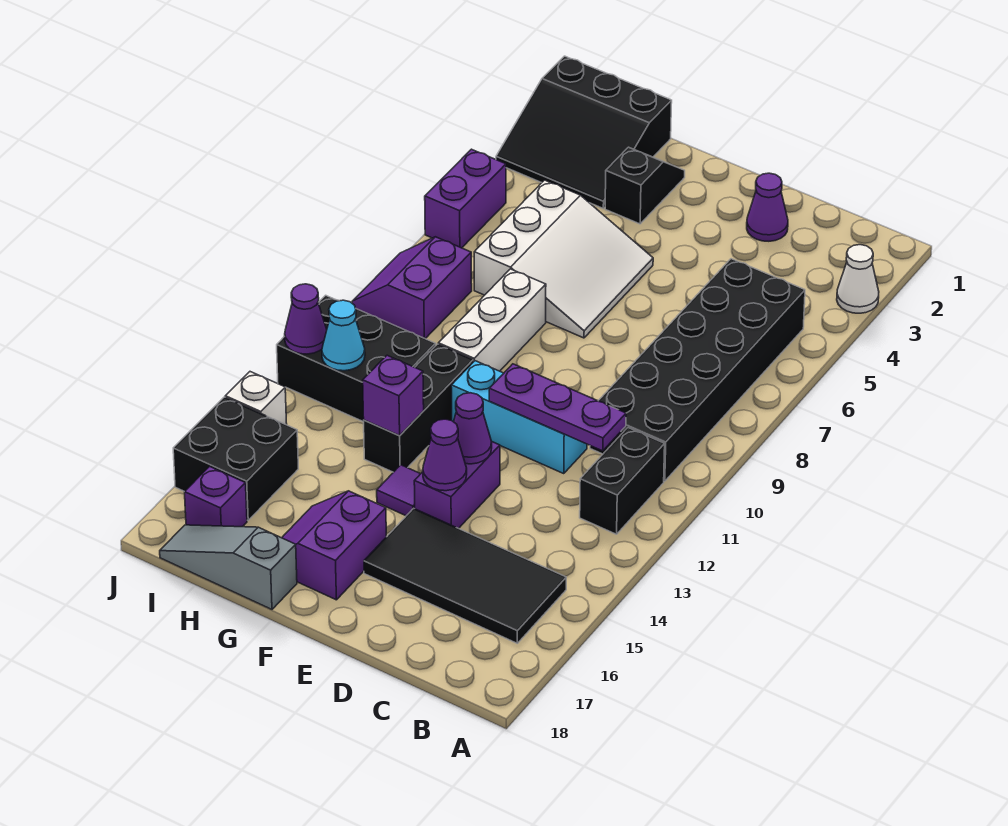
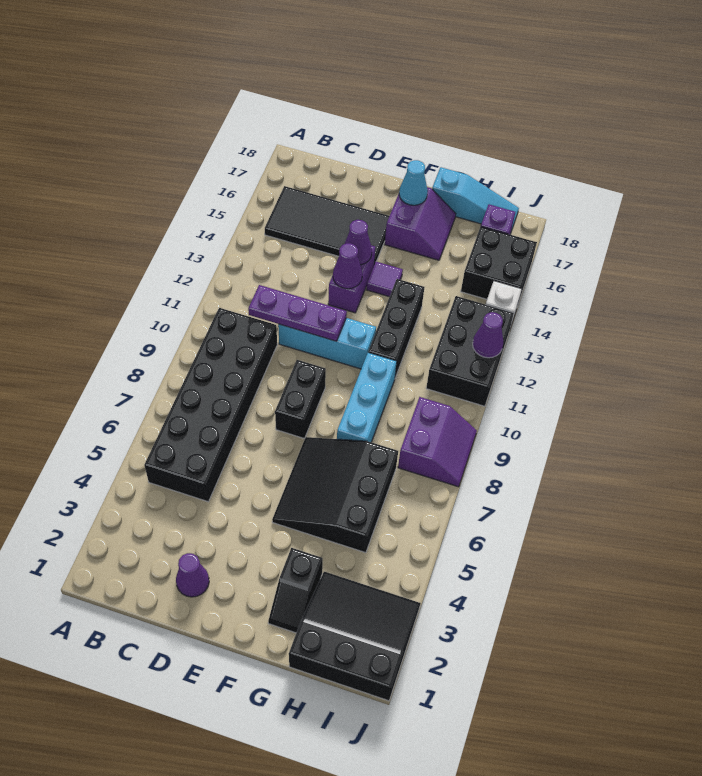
white 1x1 cone [837,245,879,313] -> none
black 1x2 brick [580,428,665,534] -> black 1x2 brick moved to [275,360,326,439]
white 3x3 slope [474,180,653,338] -> black 3x3 slope [272,437,398,553]
white 1x3 brick [438,269,546,371] -> cyan 1x3 brick [337,352,397,442]
purple 1x1 brick [363,355,424,436] -> none
grey 1x3 slope [160,525,297,609] -> cyan 1x3 slope [432,167,519,228]
black 2x3 brick [277,295,436,422] -> black 2x3 brick turned to [426,296,514,406]
cyan 1x1 cone [322,300,365,371] -> cyan 1x1 cone moved to [399,160,428,205]
purple 1x2 brick [425,149,506,248] -> none

